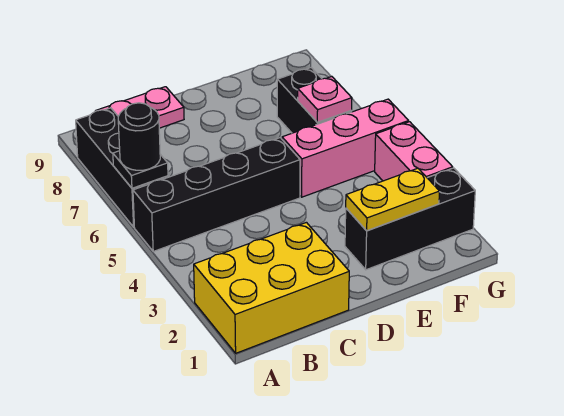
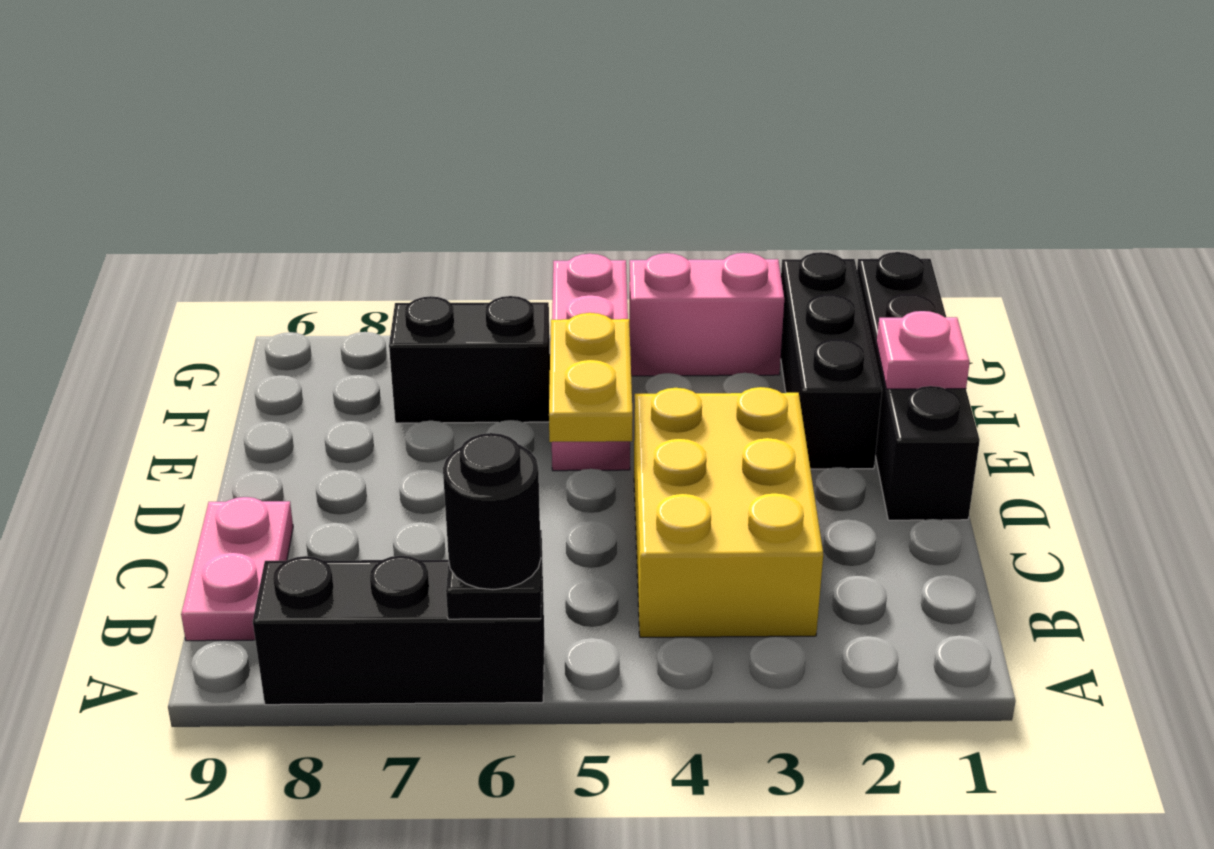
yellow 2x3 brick [194,222,349,353] -> yellow 2x3 brick moved to [634,387,823,637]
black 1x4 brick [133,138,300,251] -> black 1x4 brick moved to [857,252,980,520]
yellow 1x2 plate [346,168,439,231] -> yellow 1x2 plate moved to [549,313,633,442]
pink 1x1 plate [298,77,352,122] -> pink 1x1 plate moved to [877,311,970,389]

